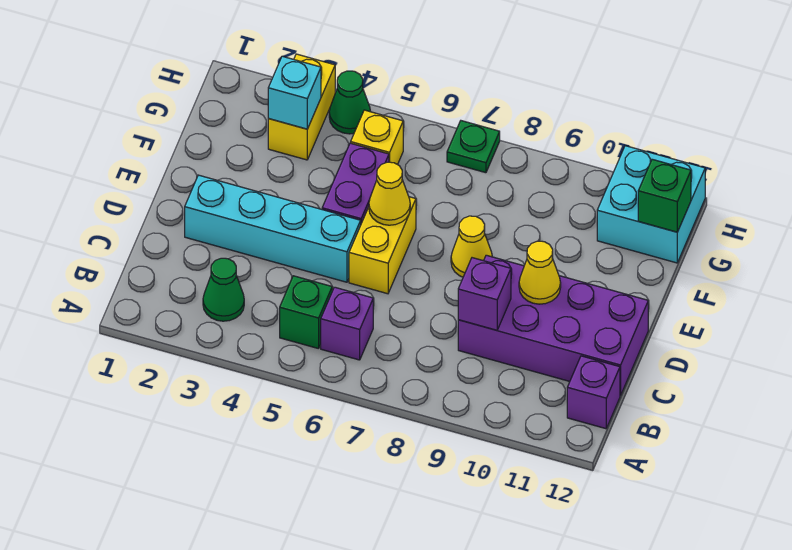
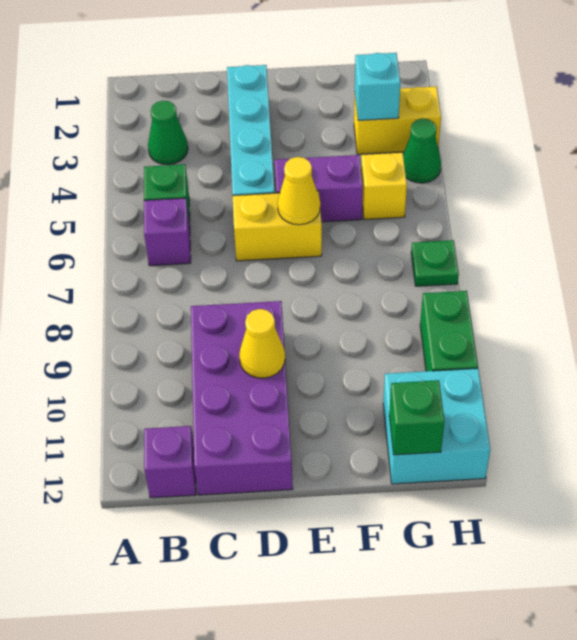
purple 1x1 brick [458,258,511,330] -> none
yellow 1x1 cone [451,216,492,277] -> none
none -> green 1x2 brick [420,291,478,371]

